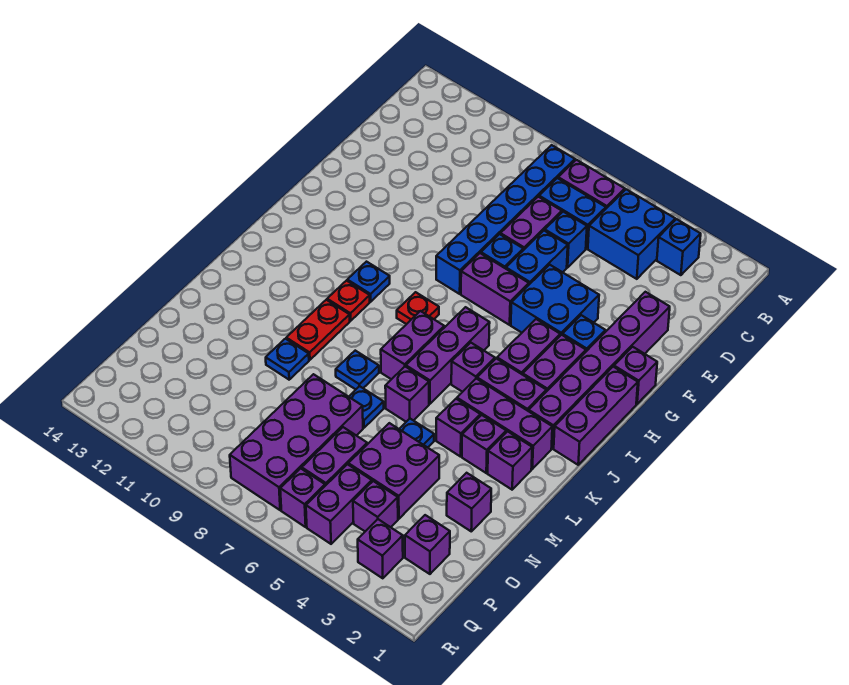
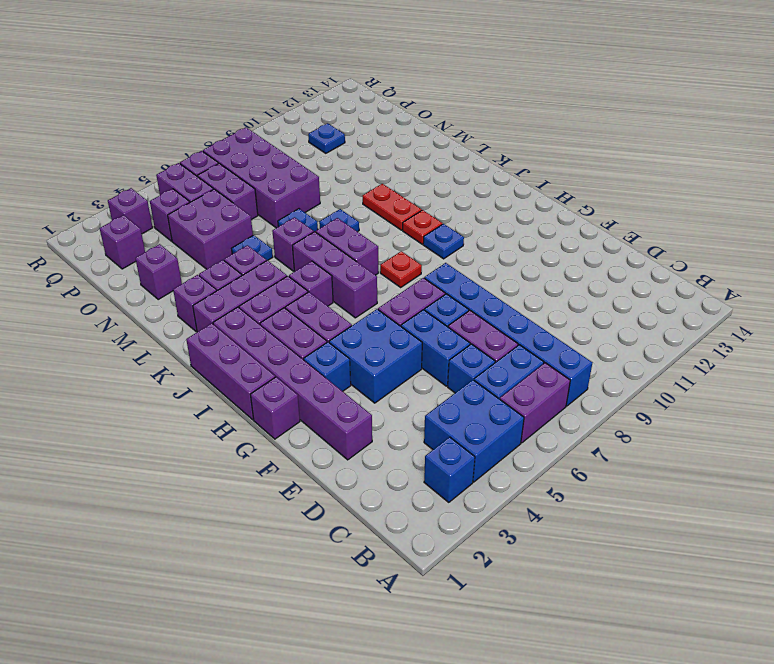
blue 1x1 plate [266,339,309,380] -> blue 1x1 plate moved to [308,123,345,153]

